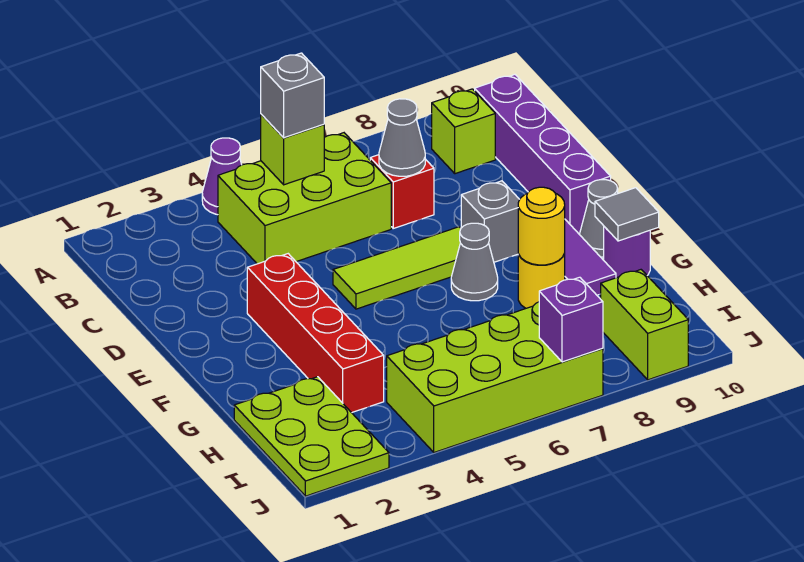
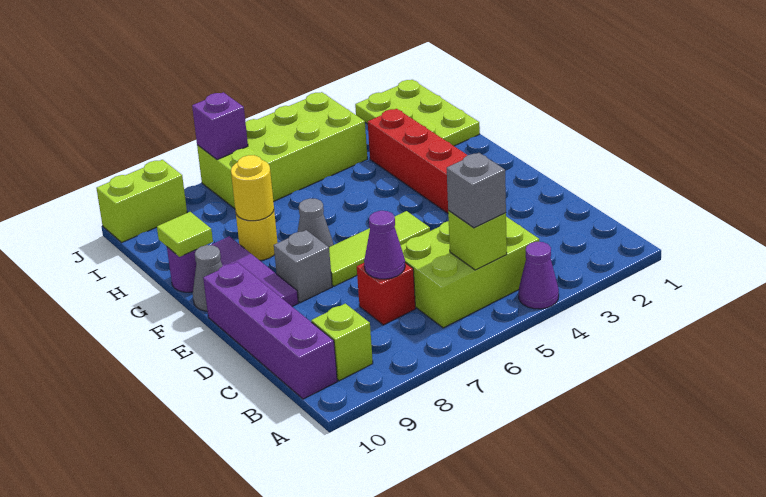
grey 1x1 cone [379,99,425,176] -> purple 1x1 cone [364,211,405,279]
grey 1x1 tile [595,188,659,241] -> lime 1x1 tile [157,212,213,257]
lime 1x2 brick [601,270,688,380] -> lime 1x2 brick turned to [96,160,187,242]

